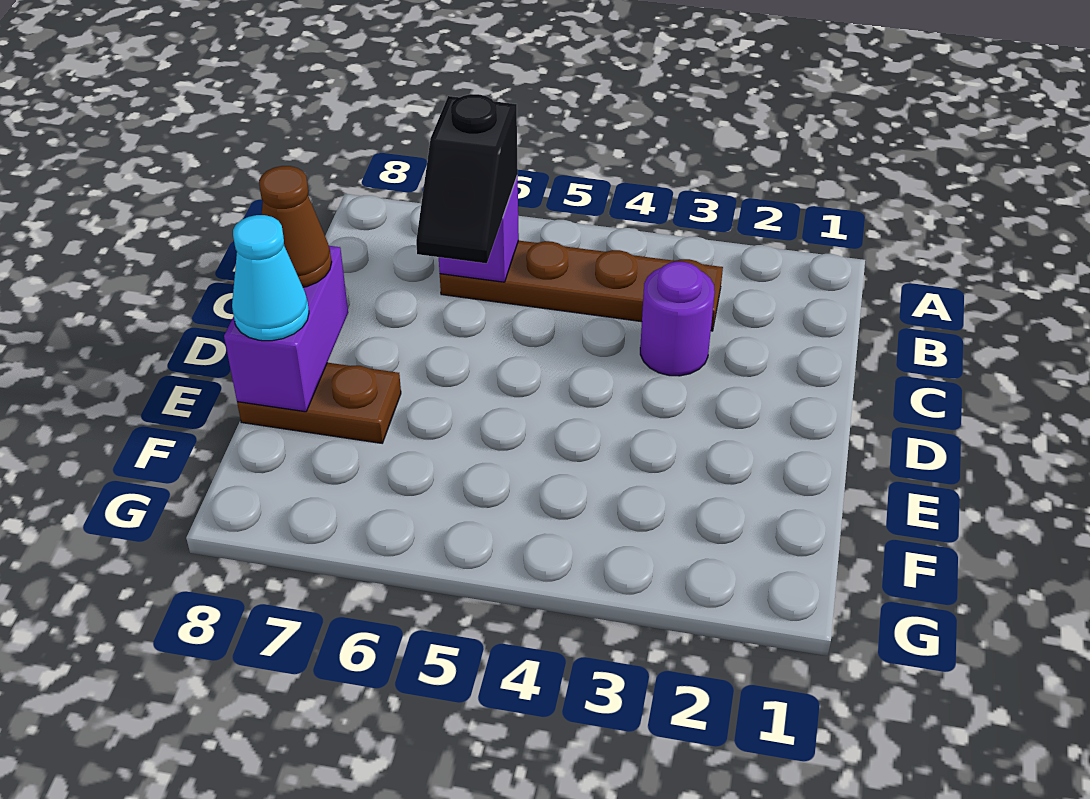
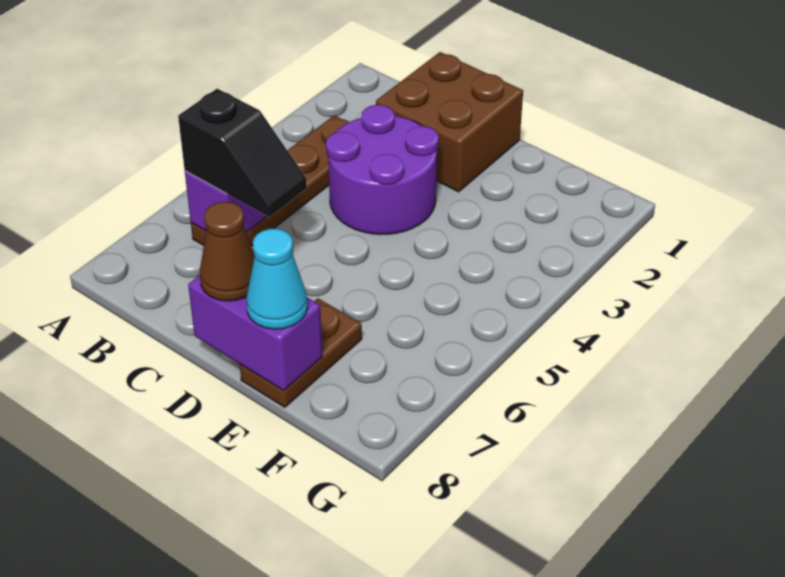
none -> brown 2x2 brick [376,52,523,192]
purple 1x1 round brick [640,262,715,376] -> purple 2x2 round brick [326,105,439,235]

